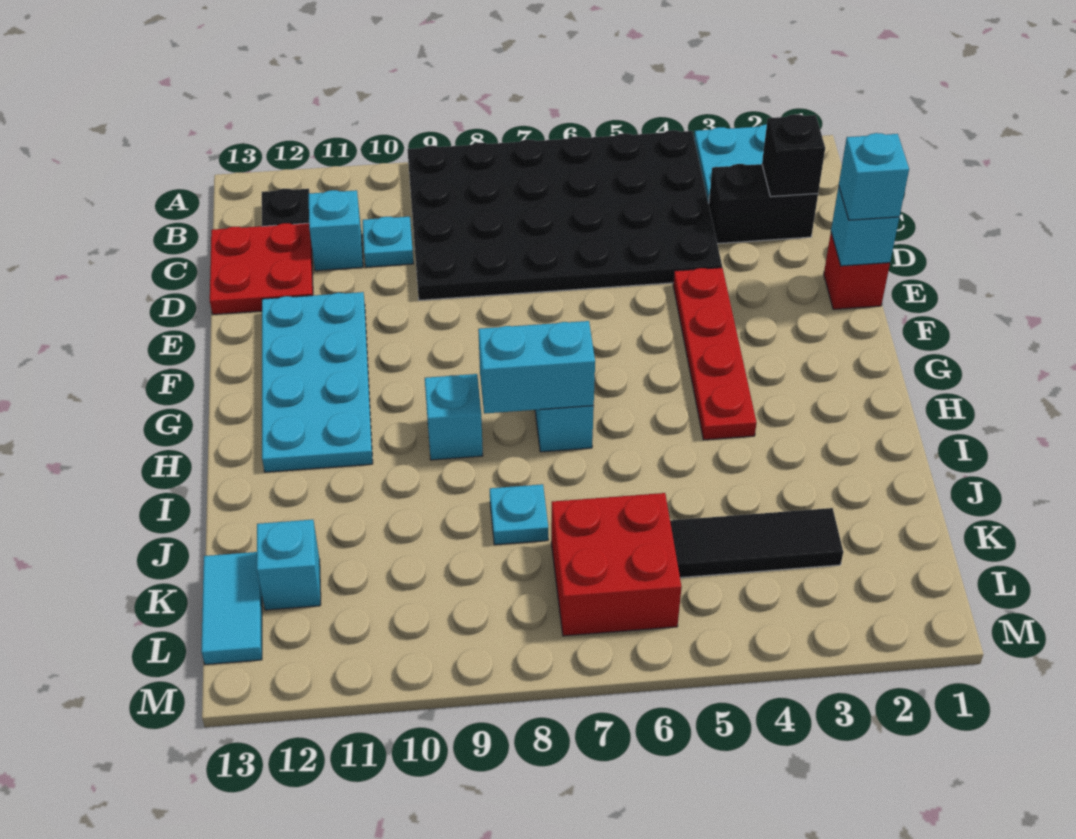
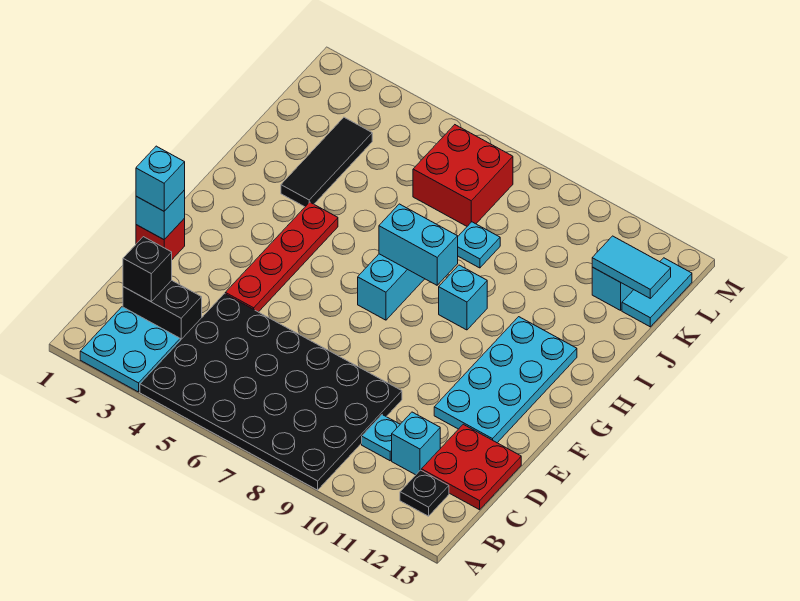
black 1x3 tile [670,508,843,578] -> black 1x3 tile turned to [281,117,372,207]
none -> cyan 1x2 tile [592,236,671,298]

